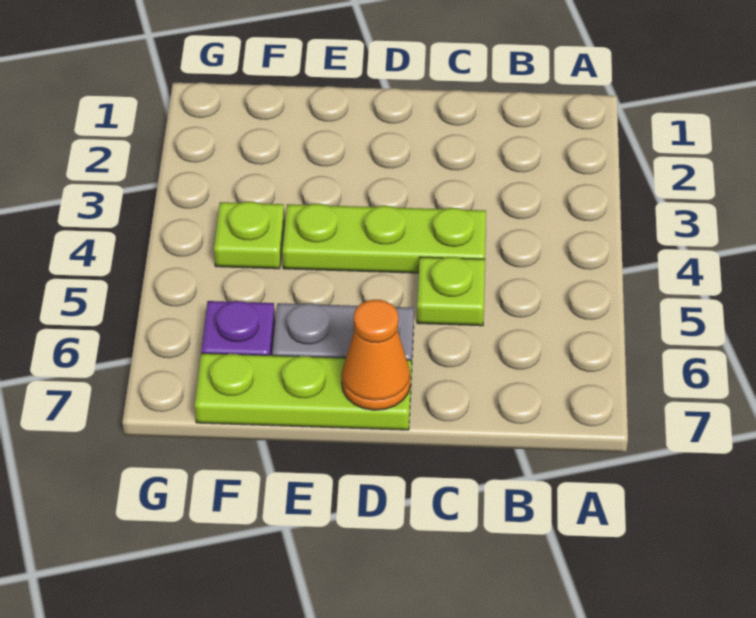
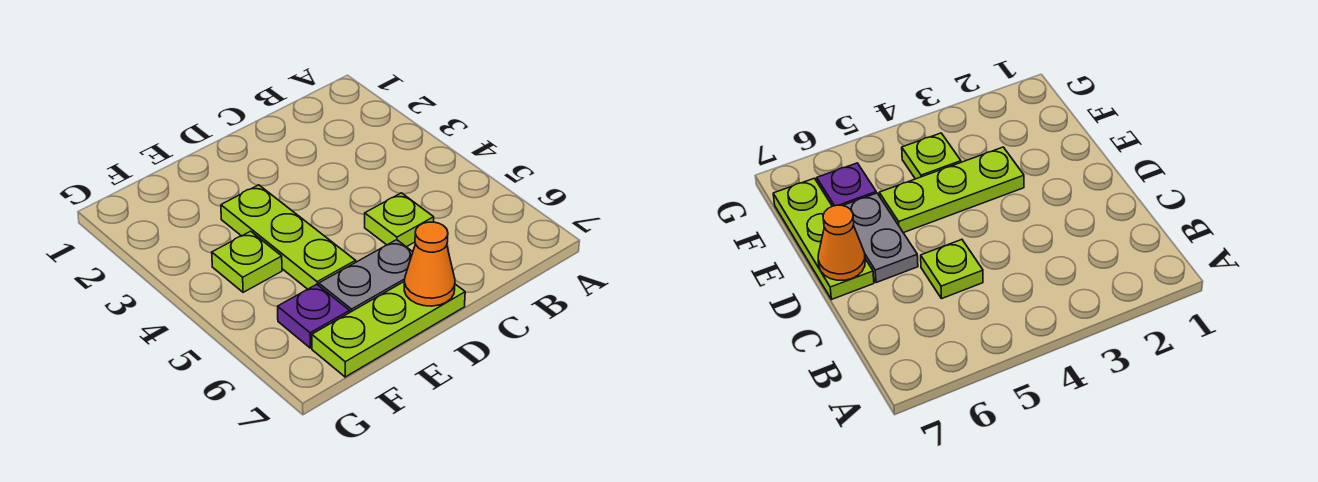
lime 1x3 plate [282,204,486,273] -> lime 1x3 plate turned to [221,185,356,289]

